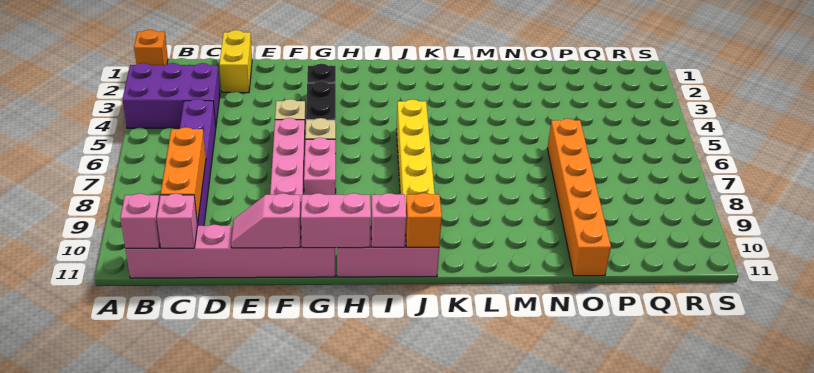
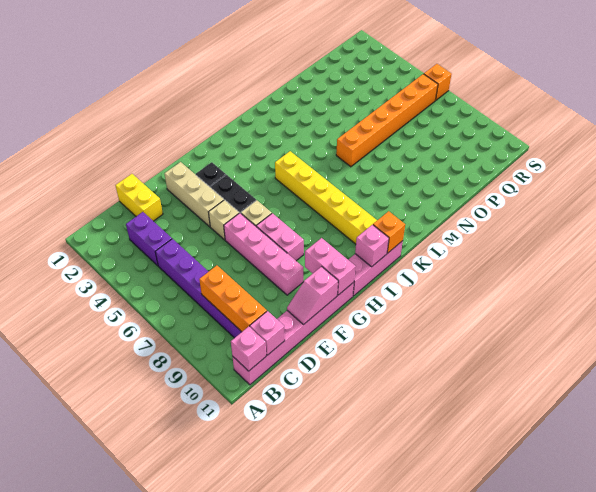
orange 1x1 brick [134,30,168,65] -> orange 1x1 brick moved to [424,64,452,100]
purple 2x3 brick [123,63,220,128] -> purple 1x2 brick [126,212,172,266]
none -> tan 1x3 brick [164,162,224,227]
pink 1x2 brick [301,193,371,248] -> pink 1x2 brick turned to [305,238,356,295]
orange 1x6 brick [547,119,611,276] -> orange 1x6 brick turned to [336,74,438,167]

